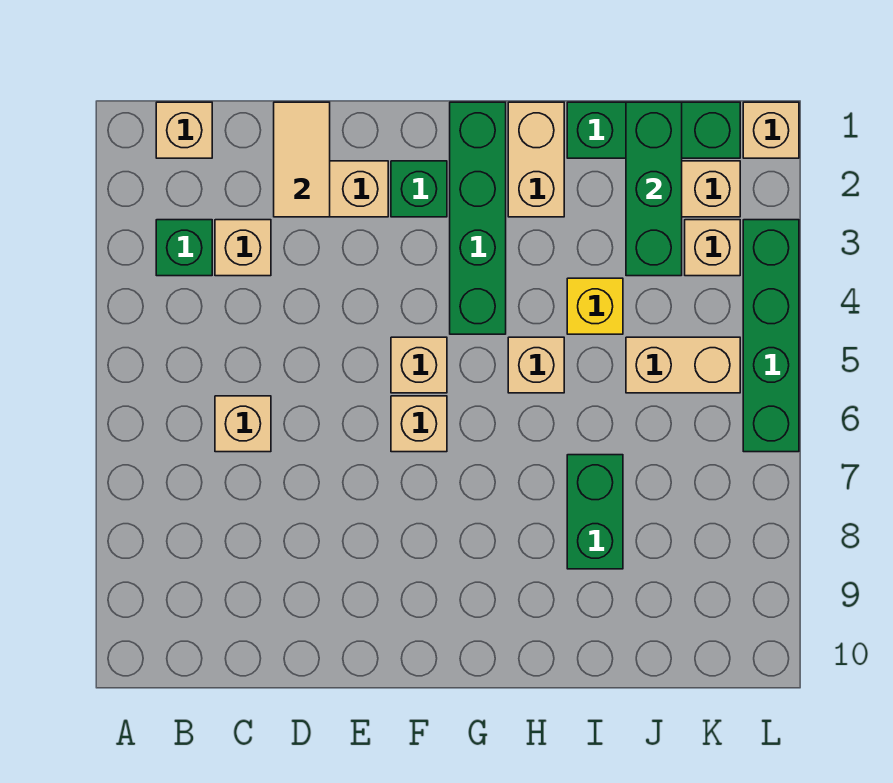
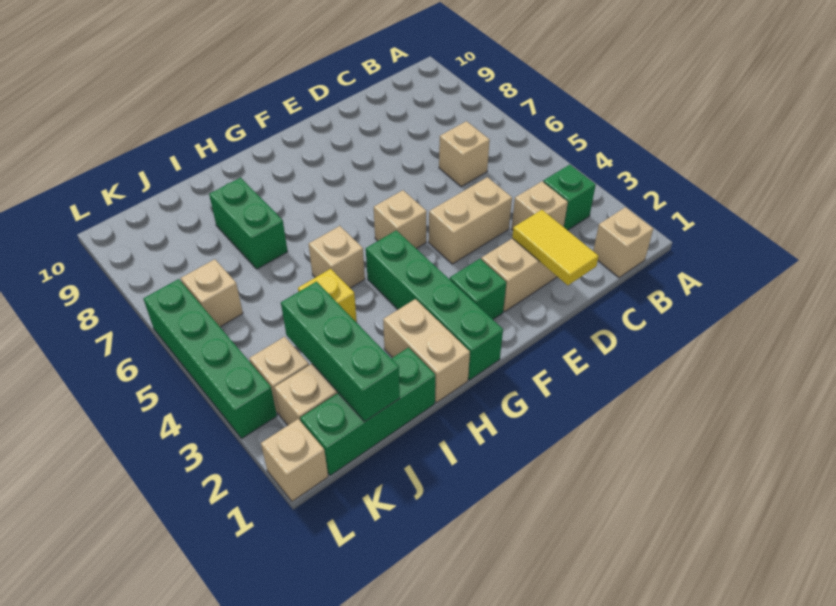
tan 1x2 tile [274,102,330,217] -> yellow 1x2 tile [512,210,599,285]
tan 1x1 brick [391,396,447,452] -> tan 1x1 brick moved to [181,259,243,327]
tan 1x2 brick [626,337,740,393] -> tan 1x2 brick moved to [429,177,512,264]

